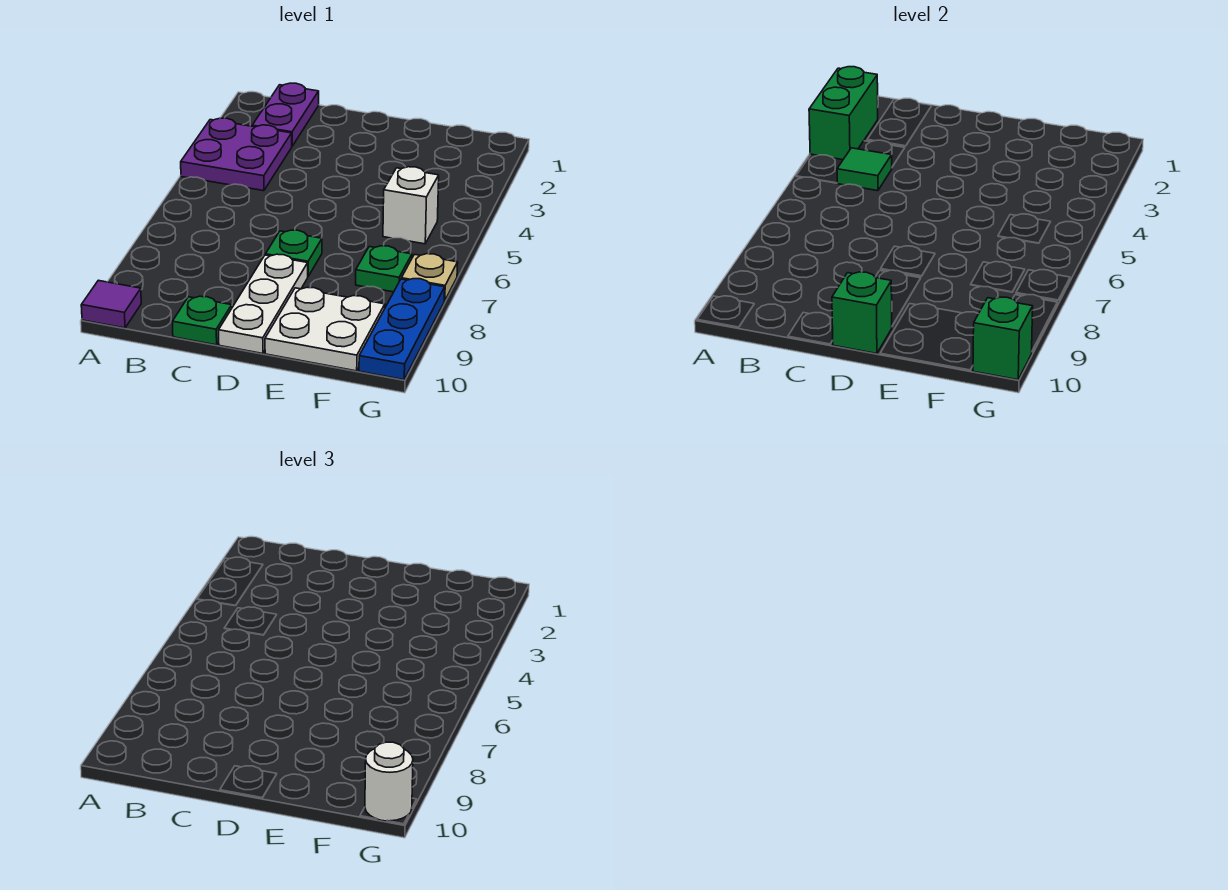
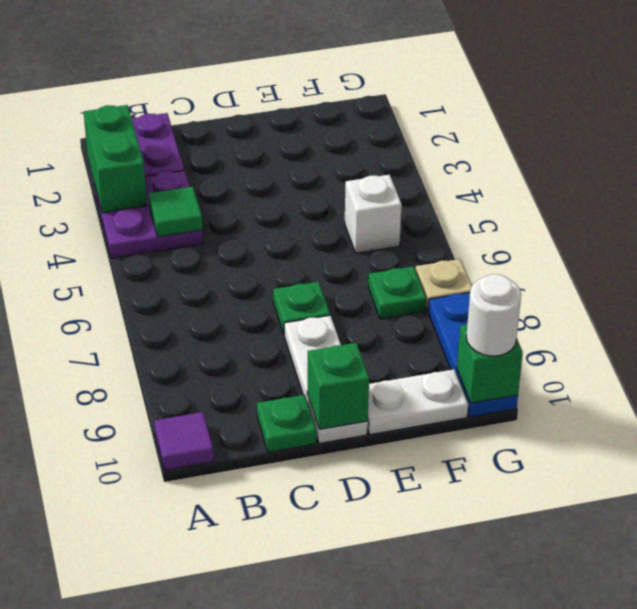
white 2x2 plate [265,287,385,371] -> white 1x2 plate [367,369,468,435]

